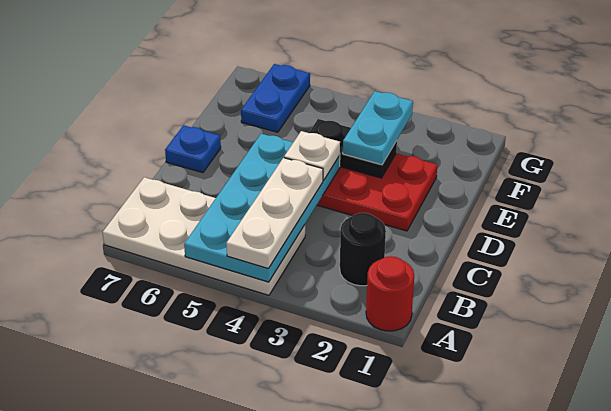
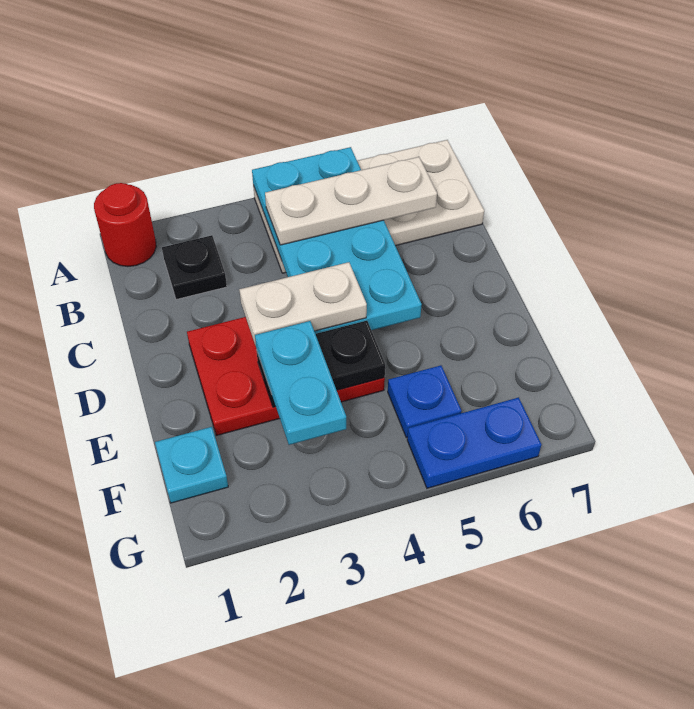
white 1x3 plate [226,158,323,268] -> white 1x3 plate turned to [265,157,437,245]
black 1x1 round brick [340,213,386,286] -> black 1x1 plate [162,235,227,299]
white 1x1 plate [284,131,340,180] -> white 1x2 plate [239,262,367,346]
blue 1x1 plate [165,125,221,173] -> blue 1x1 plate moved to [388,365,461,438]
none -> cyan 1x1 plate [155,427,228,503]
blue 1x2 plate [241,64,310,132] -> blue 1x2 plate turned to [407,397,541,488]

